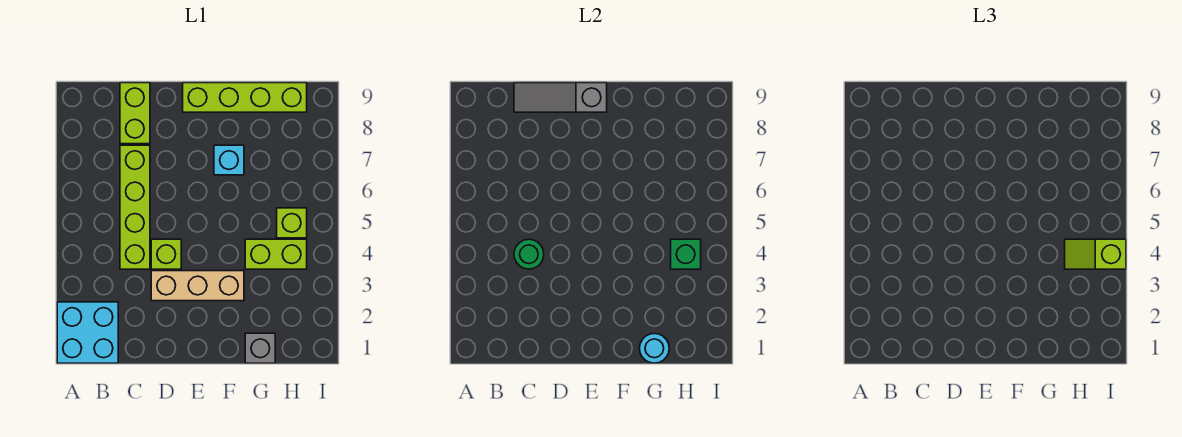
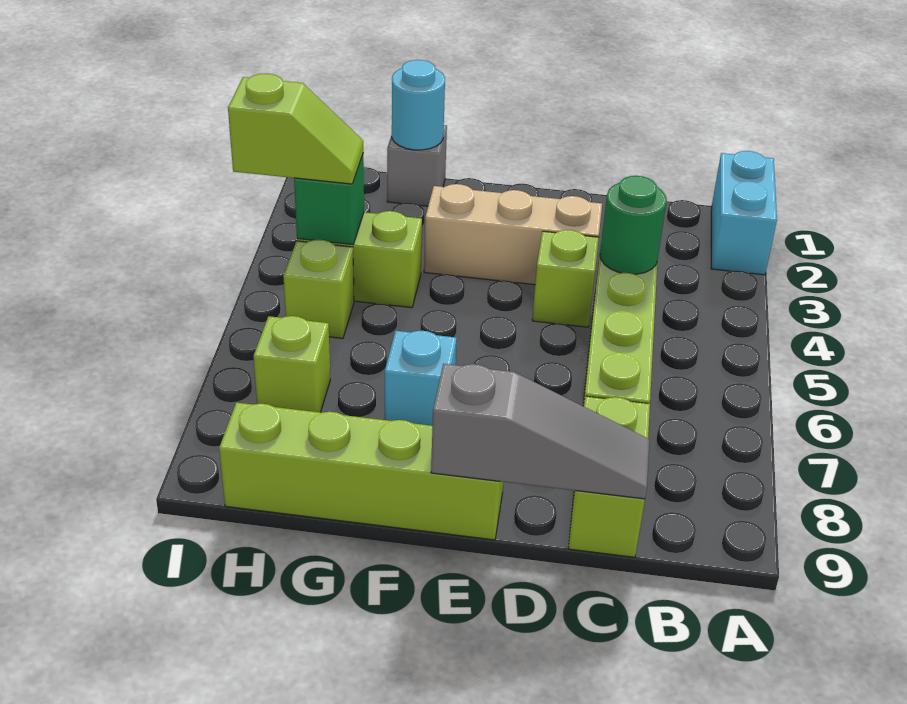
cyan 2x2 brick [57,302,118,363] -> cyan 1x2 brick [711,151,777,275]
none -> lime 1x1 brick [254,316,330,412]

